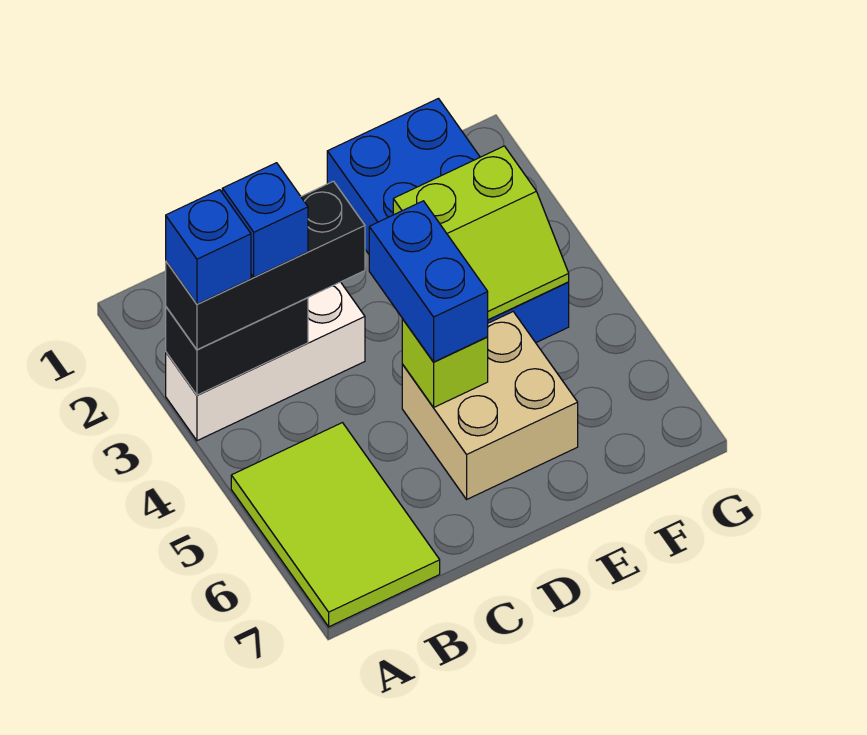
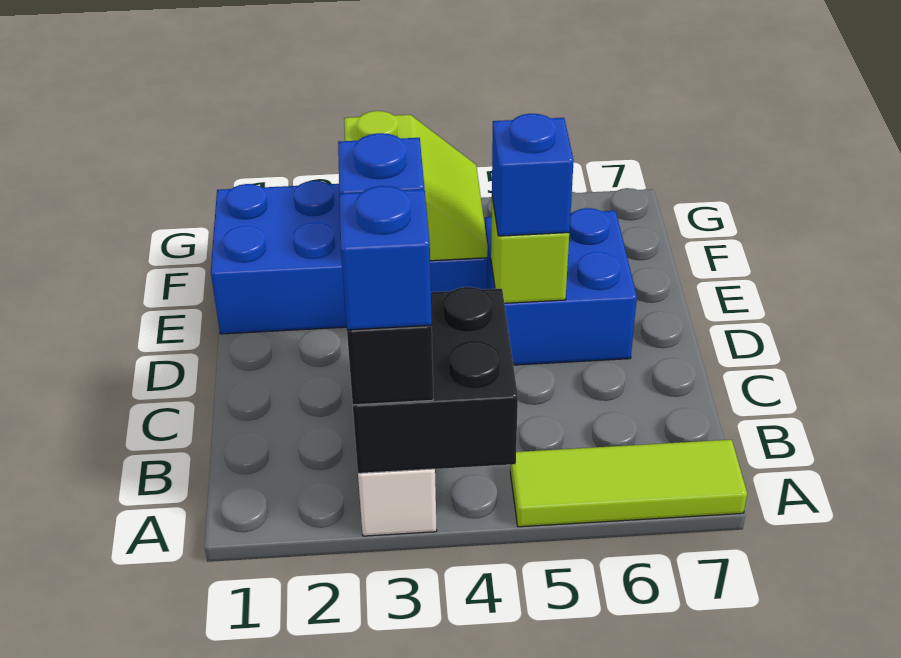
black 1x2 brick [166,298,308,395] -> black 2x2 brick [353,287,518,473]
lime 2x3 tile [231,423,440,627] -> lime 1x3 tile [510,440,747,527]
blue 1x2 brick [369,201,488,362] -> blue 1x1 brick [492,114,574,236]
tan 2x2 brick [402,312,578,499] -> blue 2x2 brick [485,208,637,365]

